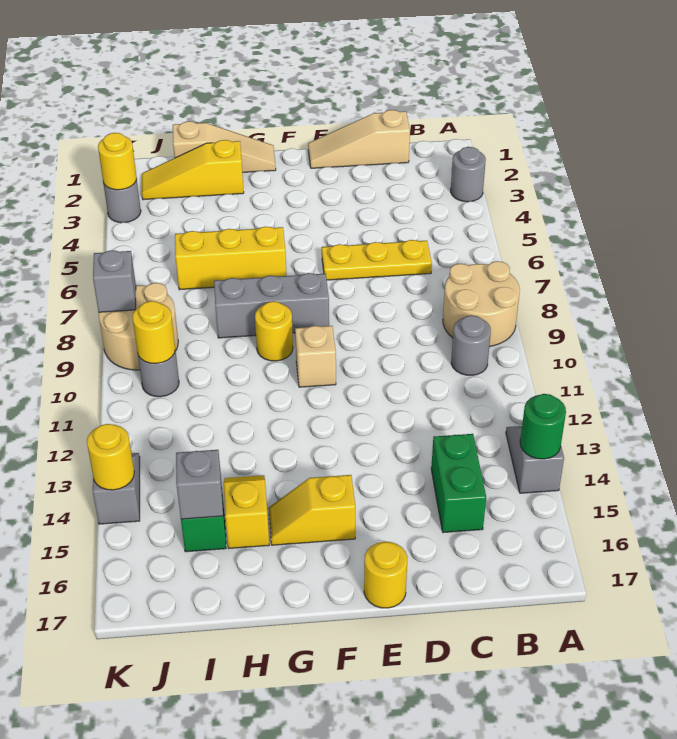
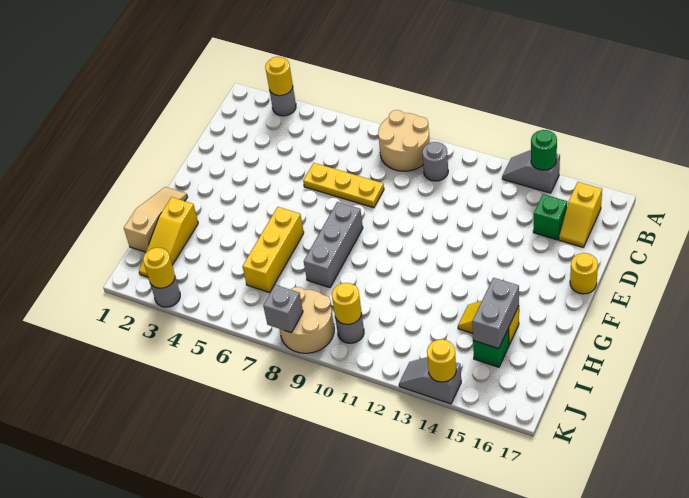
tan 1x3 slope [308,110,410,168] -> none
yellow 1x3 plate [322,240,432,280] -> yellow 1x3 plate turned to [303,163,384,208]
green 1x2 brick [431,434,486,533] -> green 1x1 brick [533,194,567,240]
tan 1x1 brick [295,326,336,387] -> none
yellow 1x2 slope [269,475,355,545] -> yellow 1x2 slope moved to [559,182,602,247]
yellow 1x1 round brick [255,301,293,361] -> yellow 1x1 round brick moved to [265,57,293,96]
grey 1x1 brick [176,450,223,519] -> grey 1x2 brick [472,278,519,349]

